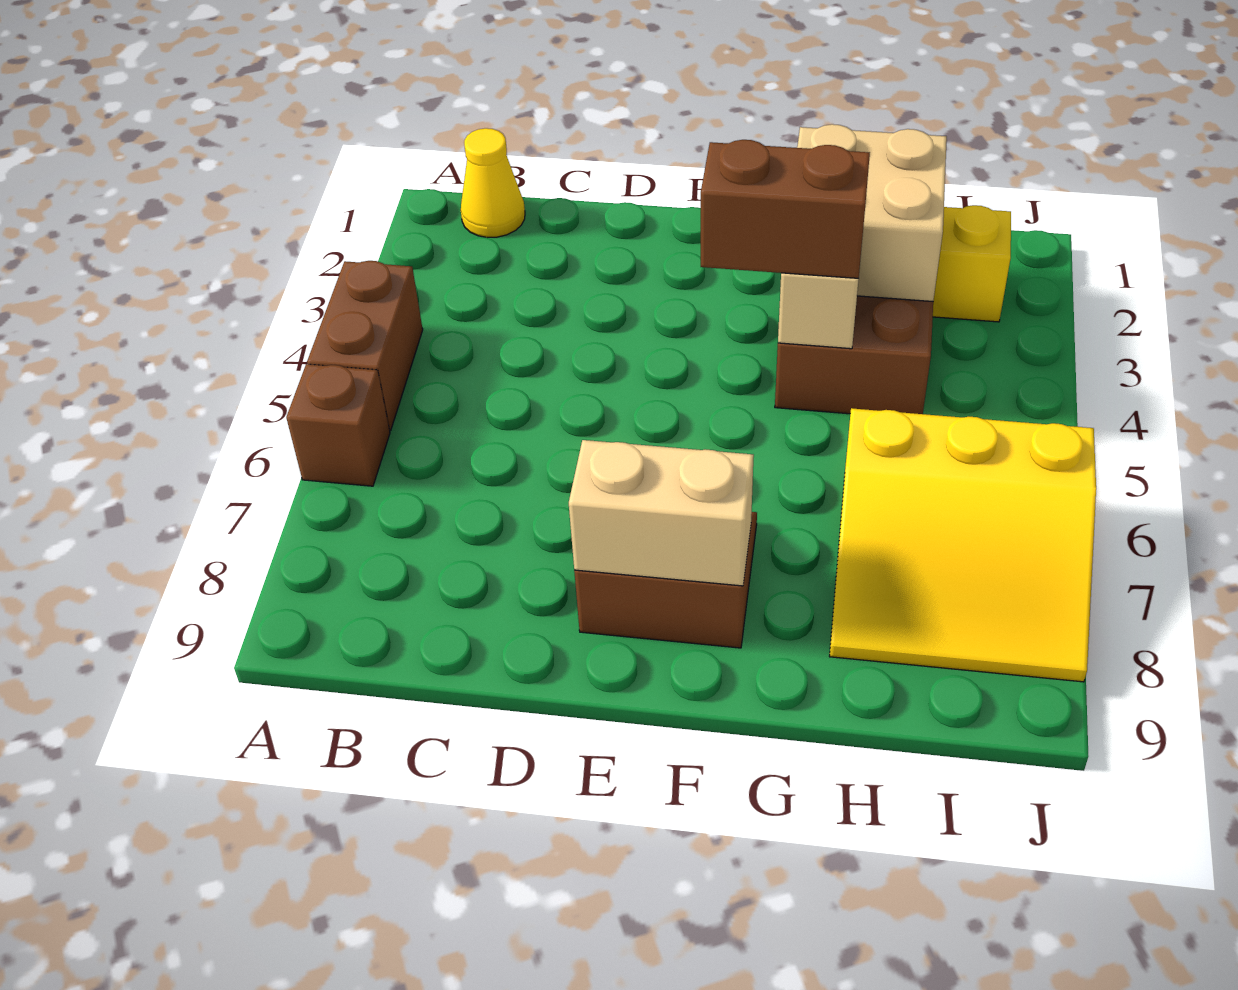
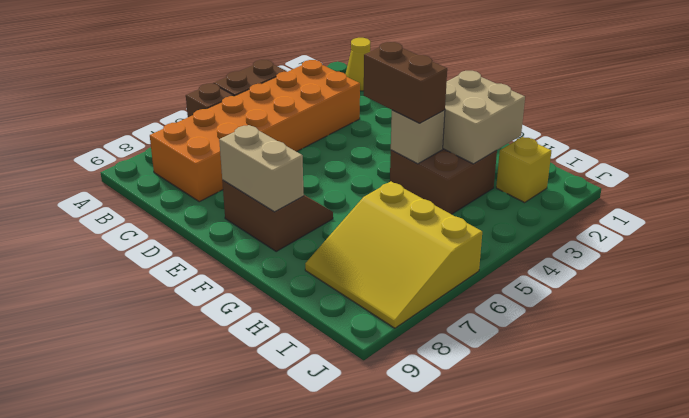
none -> orange 2x6 brick [150,60,360,202]

